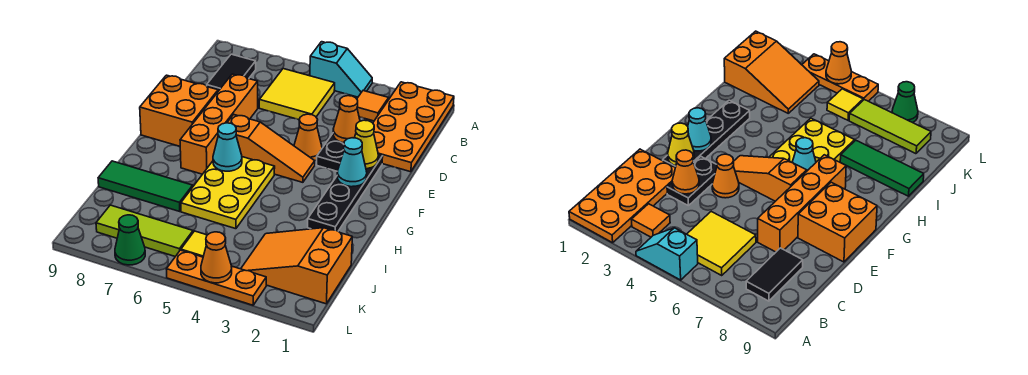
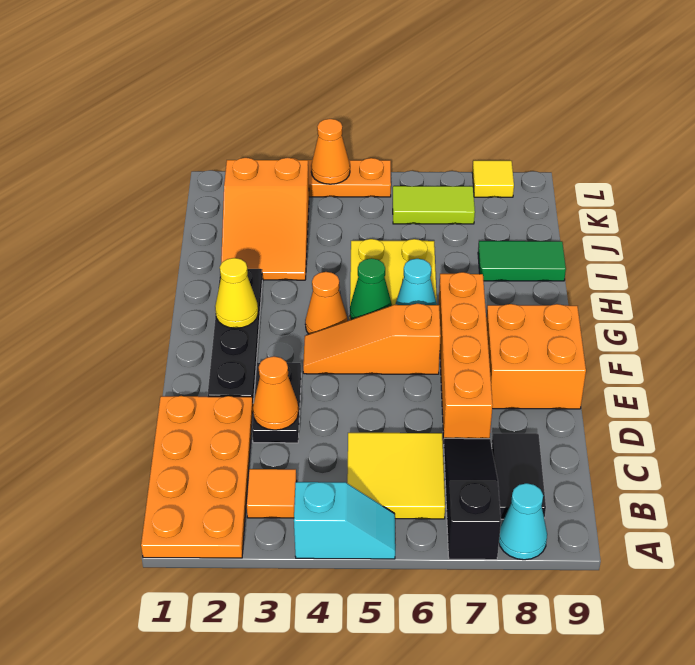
cyan 1x2 slope [310,42,372,97] -> cyan 1x2 slope turned to [294,482,395,559]
none -> black 1x3 slope [444,438,501,560]
yellow 1x1 cone [355,120,378,169] -> yellow 1x1 cone moved to [215,258,258,328]
orange 1x1 cone [294,114,322,161] -> orange 1x1 cone moved to [305,272,348,334]
cyan 1x1 cone [337,138,367,187] -> cyan 1x1 cone moved to [499,483,547,560]
green 1x3 tile [98,161,193,211] -> green 1x2 tile [478,241,566,281]
orange 2x3 slope [241,228,352,304] -> orange 2x3 slope turned to [221,158,309,280]
yellow 1x1 tile [181,231,207,257] -> yellow 1x1 tile moved to [472,161,514,197]
lime 1x3 tile [96,205,193,257] -> lime 1x2 tile [393,186,475,224]
green 1x1 cone [115,215,145,265] -> green 1x1 cone moved to [350,258,392,319]

